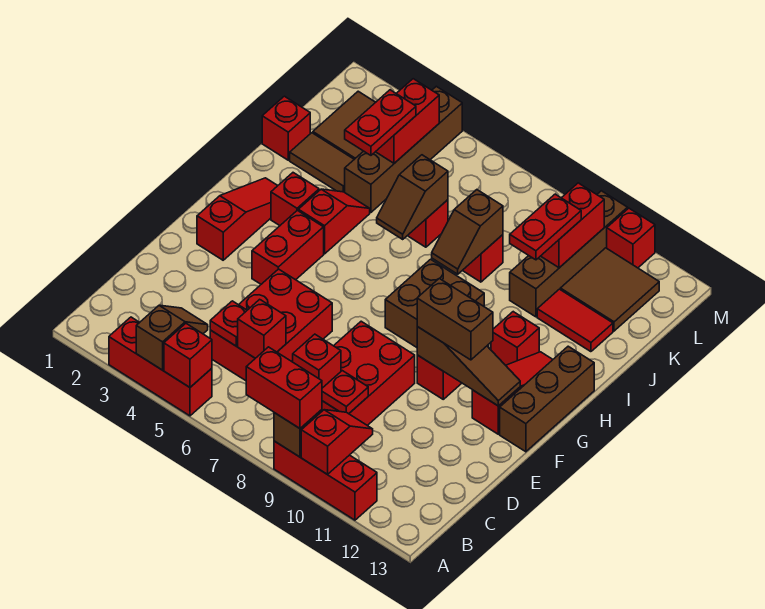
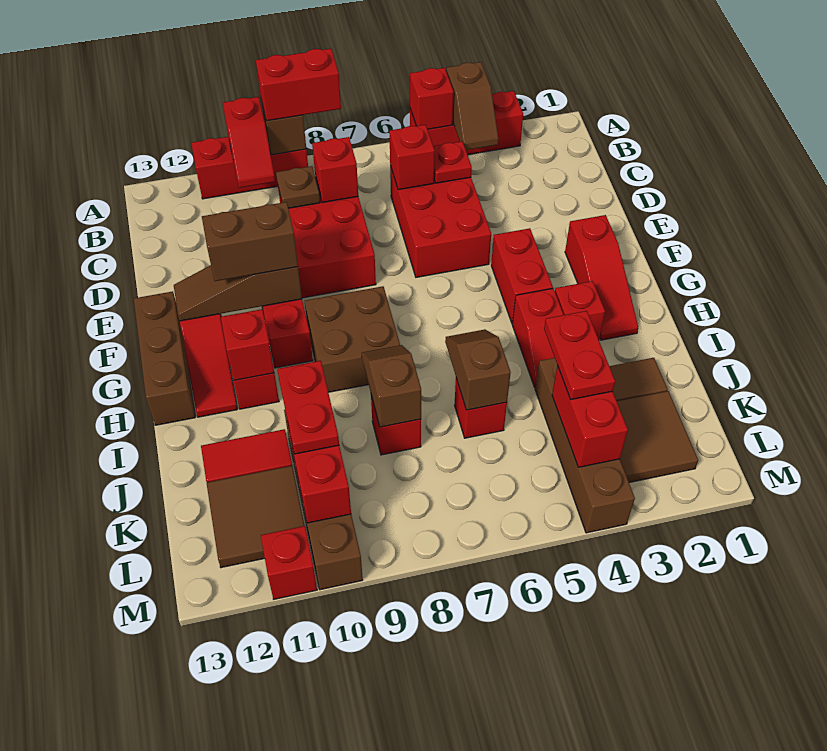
red 1x1 plate [322,371,368,414] -> brown 1x1 plate [276,166,320,208]
red 1x1 brick [262,96,310,160] -> red 1x1 brick moved to [221,309,274,381]

